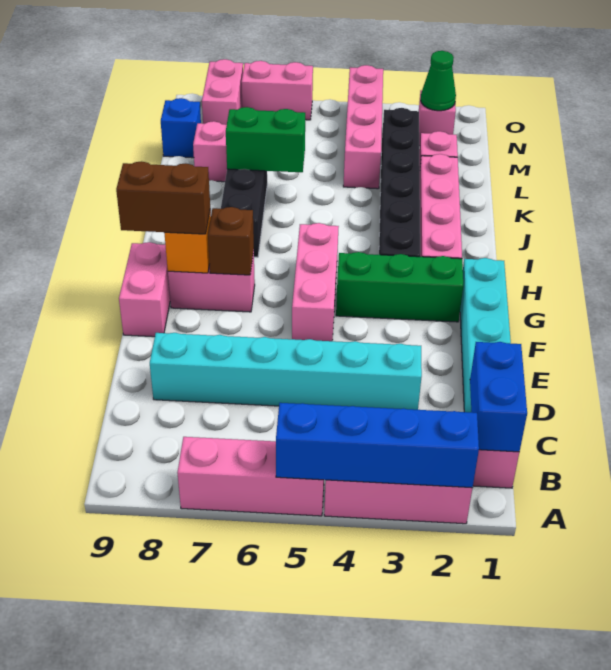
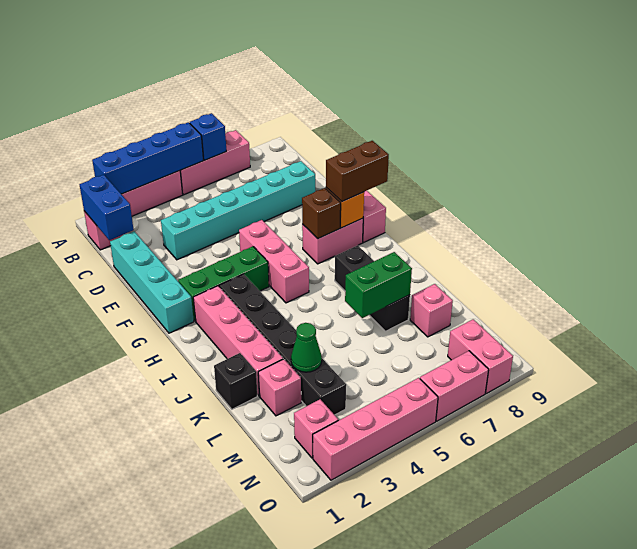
none -> black 1x1 brick [214,353,257,409]
pink 1x4 brick [343,65,383,189] -> pink 1x4 brick turned to [313,378,438,480]
blue 1x1 brick [161,98,201,158] -> blue 1x1 brick moved to [190,113,226,160]
green 1x1 cone [421,51,456,111] -> green 1x1 cone moved to [291,323,322,372]

